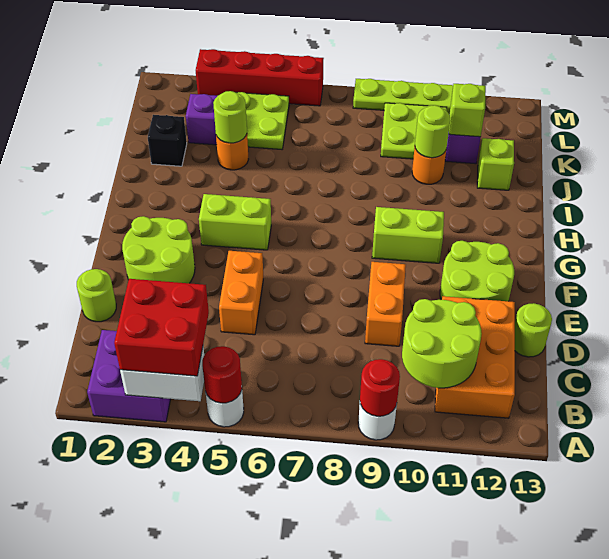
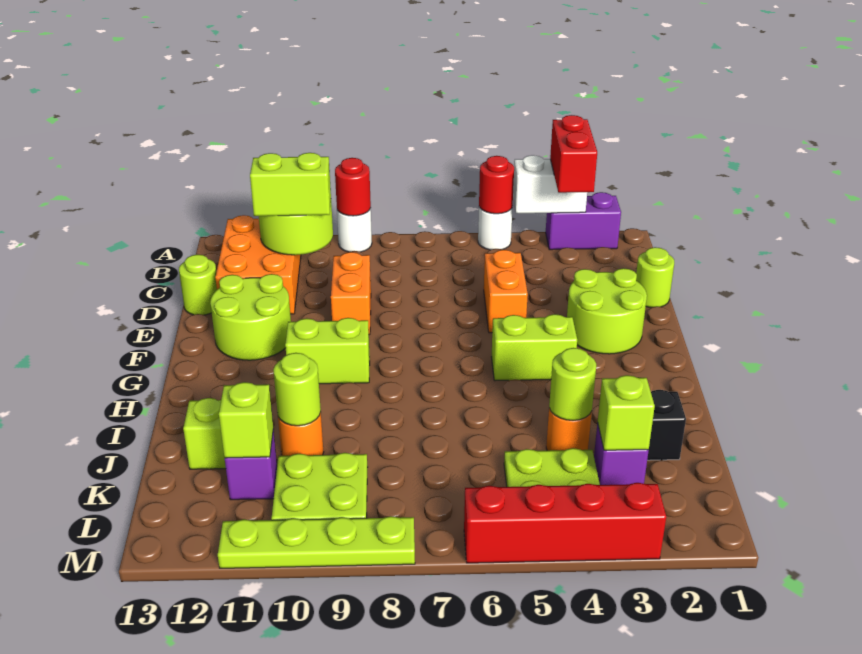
purple 2x2 brick [87,330,170,422] -> purple 1x2 brick [546,192,621,250]
red 2x2 brick [114,279,209,376] -> red 1x2 brick [550,115,597,193]
none -> lime 1x2 brick [250,153,331,216]
none -> lime 1x1 brick [598,375,655,450]

